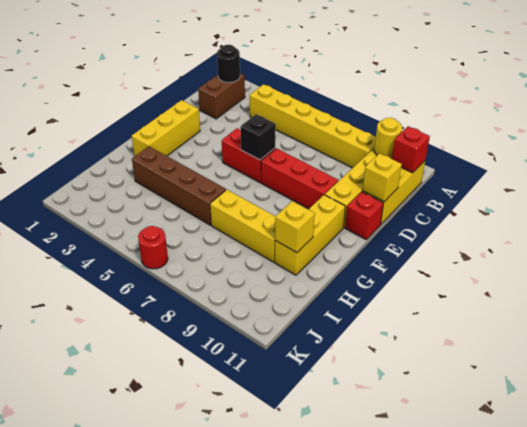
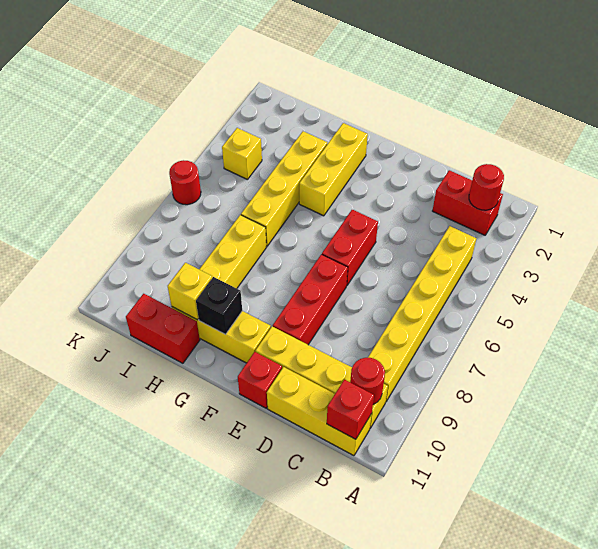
brown 1x2 brick [198,73,245,119] -> red 1x2 brick [433,170,503,235]
black 1x1 round brick [217,45,240,83] -> red 1x1 round brick [469,164,504,210]
yellow 1x1 round brick [374,118,402,158] -> red 1x1 round brick [350,358,385,404]
yellow 1x1 brick [363,153,402,202] -> yellow 1x1 brick moved to [222,128,262,180]
yellow 1x3 brick [132,100,200,156] -> yellow 1x3 brick turned to [299,123,368,216]
black 1x1 brick [240,114,276,160] -> black 1x1 brick moved to [196,277,242,335]
brown 1x4 brick [132,146,226,225] -> yellow 1x4 brick [241,131,327,246]
none -> red 1x2 brick [126,294,200,363]

